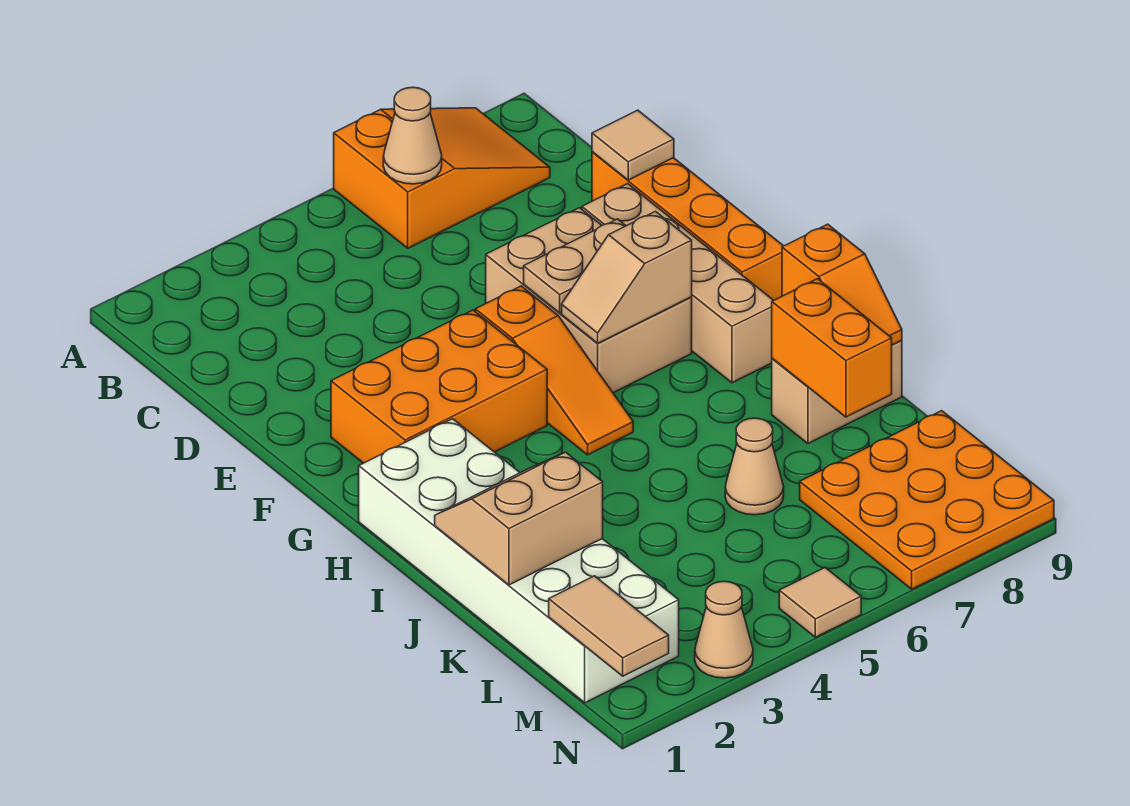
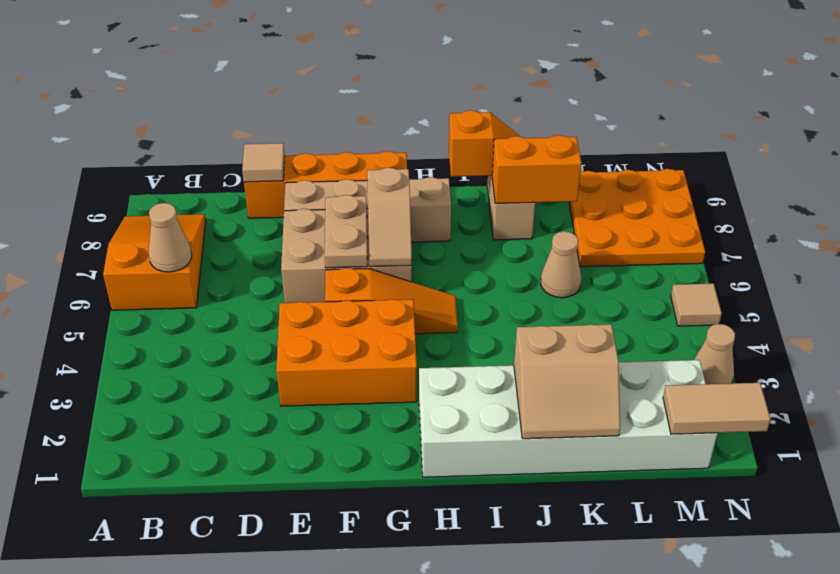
orange 2x3 brick [331,310,547,463] -> orange 2x3 brick turned to [276,299,417,406]
tan 2x2 slope [435,452,603,585] -> tan 2x2 slope turned to [514,324,620,439]

